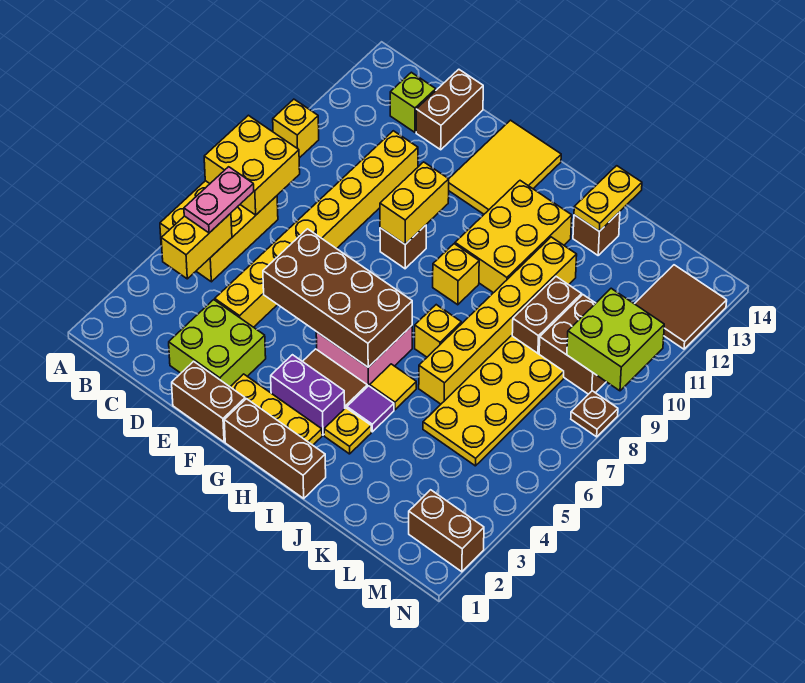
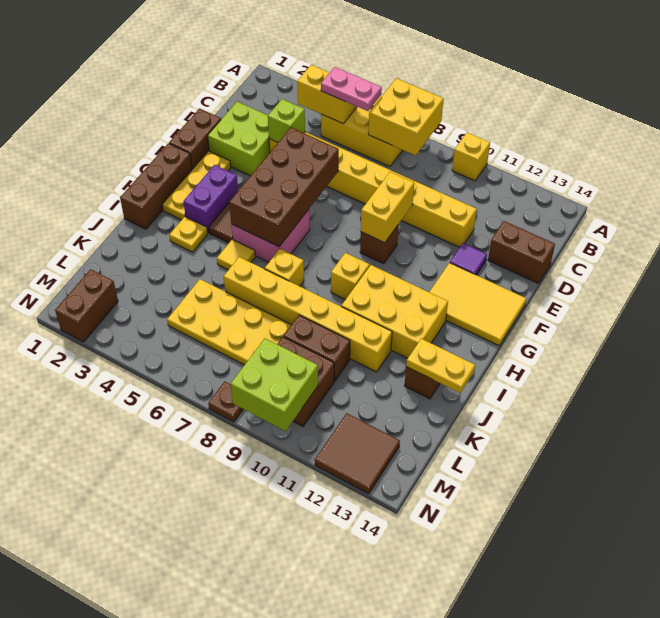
lime 1x1 brick [390,72,436,132] -> lime 1x1 brick moved to [268,99,305,142]
yellow 1x2 brick [380,162,449,244] -> yellow 1x2 brick turned to [361,172,414,243]
purple 1x1 tile [347,386,394,432] -> purple 1x1 tile moved to [450,243,487,275]

